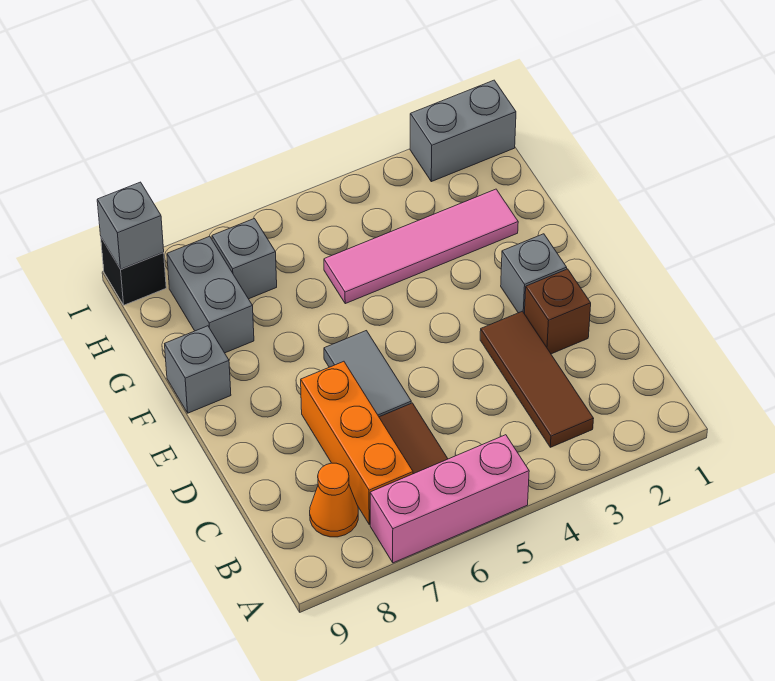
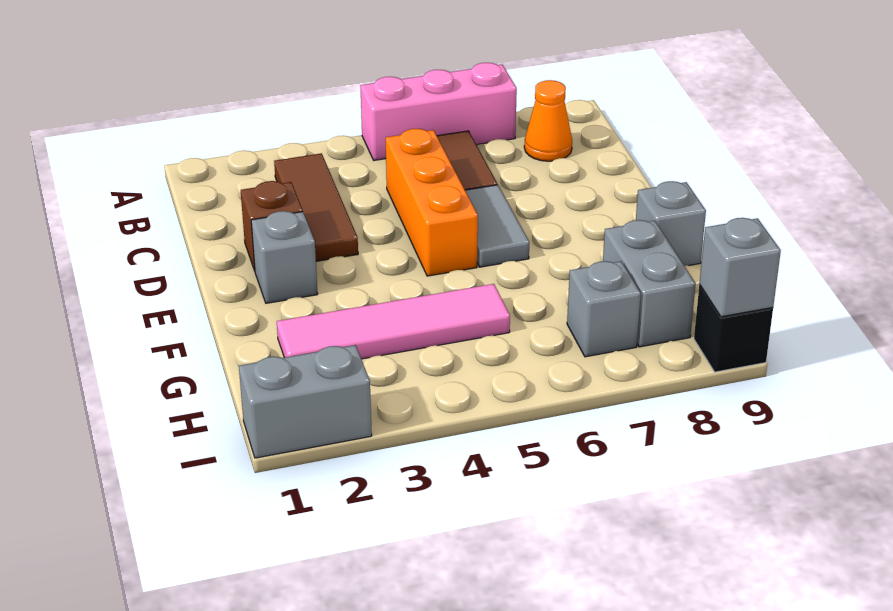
orange 1x3 brick [301,361,413,524] -> orange 1x3 brick moved to [386,129,478,276]

